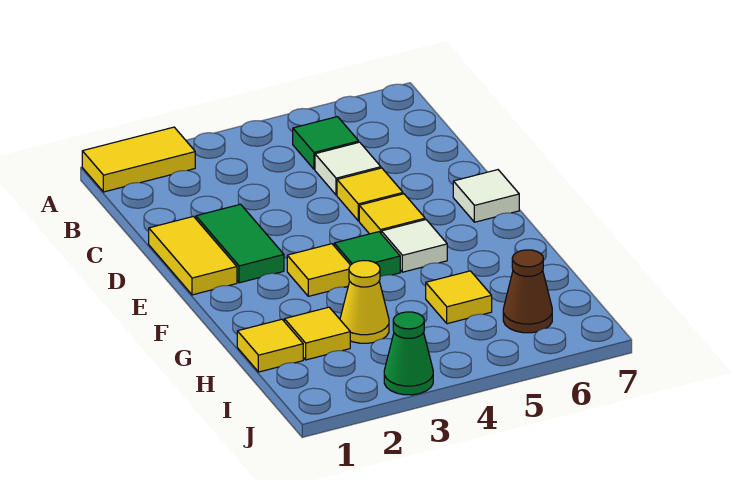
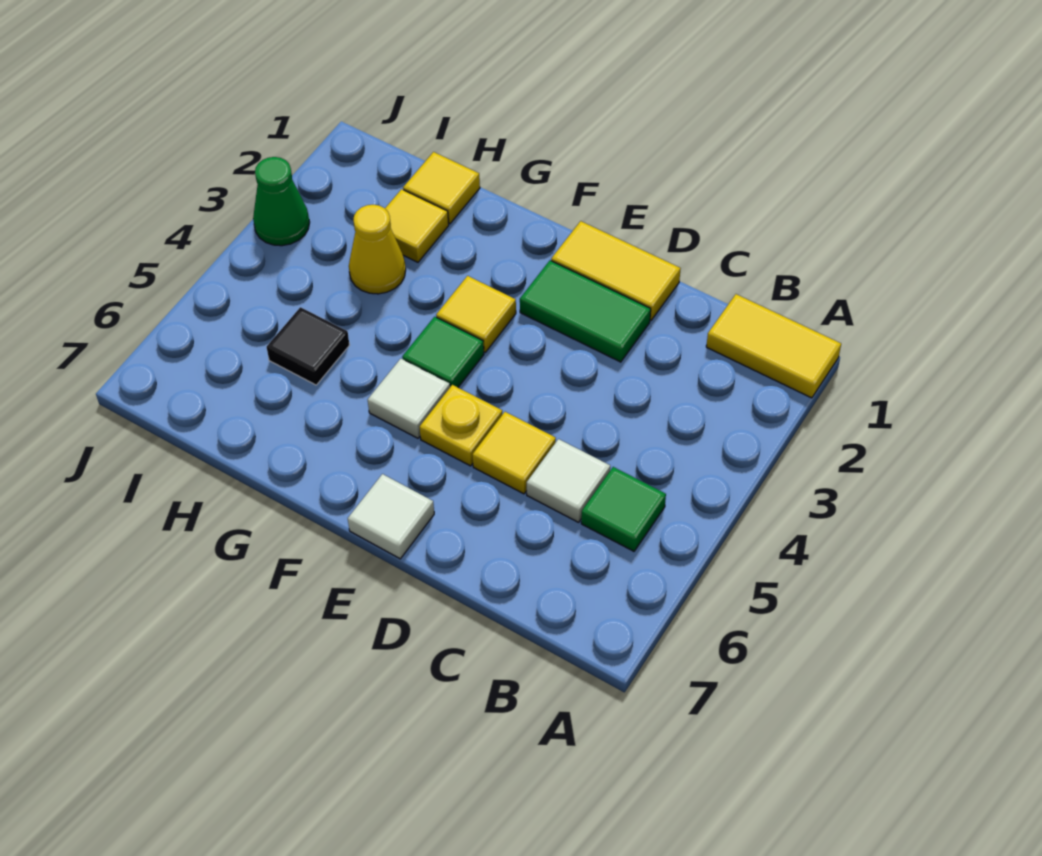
yellow 1x2 tile [82,127,195,192] -> yellow 1x2 tile turned to [706,294,841,398]
yellow 1x1 tile [359,194,425,234] -> yellow 1x1 plate [420,385,502,466]
yellow 1x1 tile [426,271,492,324] -> black 1x1 tile [267,307,349,385]
brown 1x1 cone [503,250,552,333] -> none

